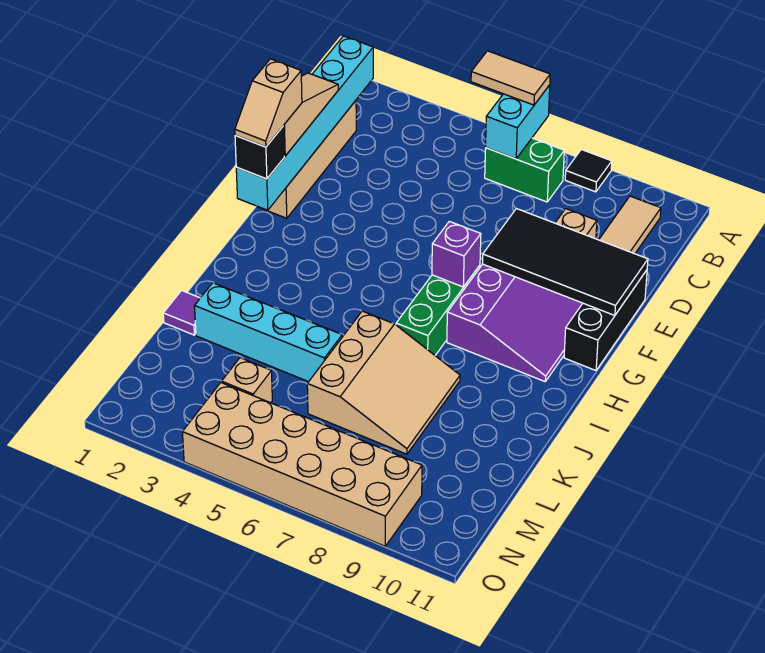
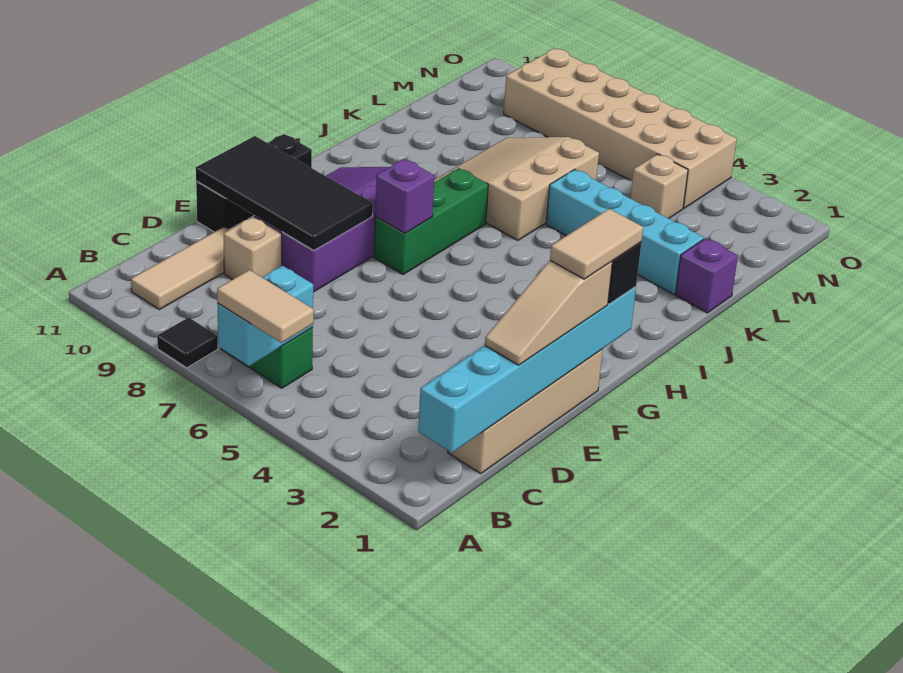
tan 1x2 slope [235,59,302,147] -> tan 1x2 tile [550,209,643,279]
purple 1x1 tile [163,290,200,335] -> purple 1x1 brick [676,238,738,313]

